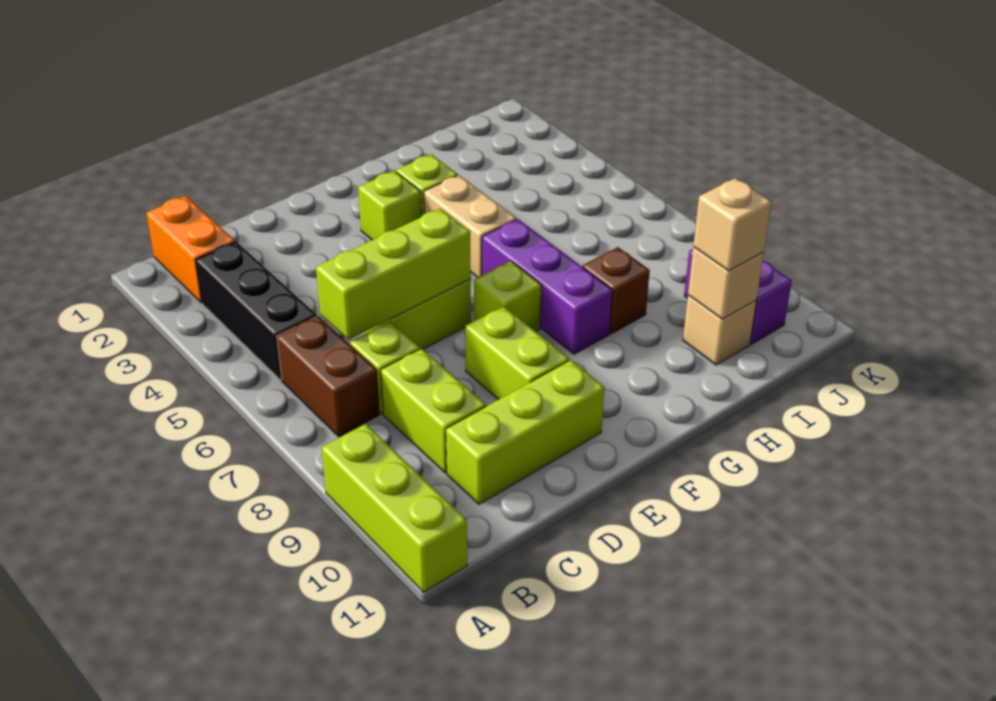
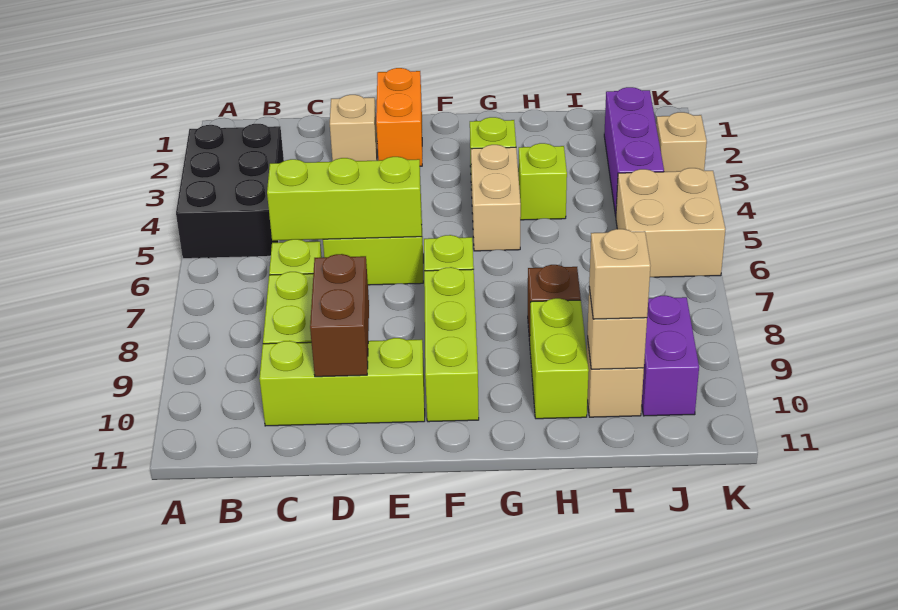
lime 1x3 brick [322,424,467,592] -> lime 1x3 brick moved to [424,267,479,422]
orange 1x2 brick [146,196,235,303] -> orange 1x2 brick moved to [376,68,422,166]
black 1x3 brick [196,241,317,380] -> black 2x3 brick [176,124,284,259]
brown 1x2 brick [277,316,380,437] -> brown 1x2 brick moved to [310,254,369,377]
none -> tan 1x1 brick [330,95,377,161]
lime 1x2 brick [465,306,569,400] -> lime 1x2 brick moved to [530,298,589,419]
lime 1x1 brick [358,171,421,240] -> lime 1x1 brick moved to [518,143,567,220]
purple 1x3 brick [482,219,613,354] -> purple 1x3 brick moved to [604,87,664,216]
none -> tan 2x2 brick [616,168,725,277]
none -> tan 1x1 brick [656,112,707,172]

